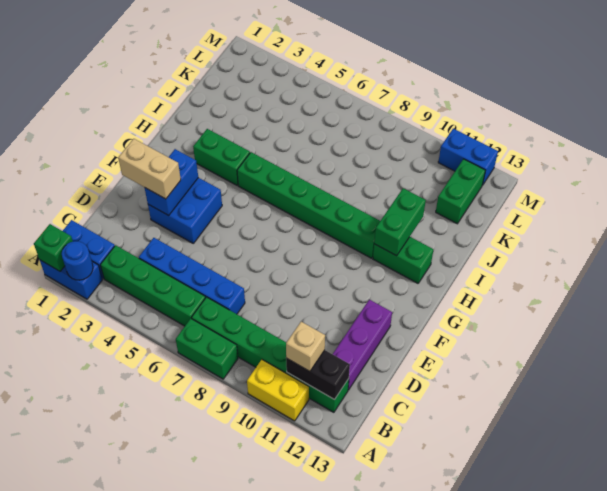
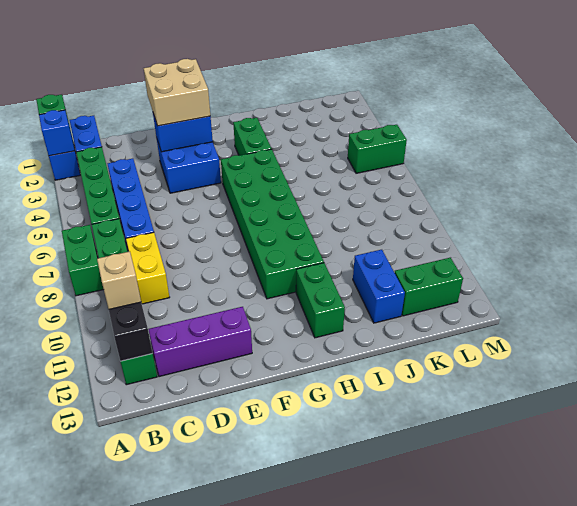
blue 1x1 round brick [62,241,93,280] -> blue 1x1 brick [39,110,75,156]
yellow 1x2 brick [247,360,309,421] -> yellow 1x2 brick moved to [126,232,170,304]
tan 1x2 brick [118,139,181,199] -> tan 2x2 brick [143,59,210,126]
green 1x6 brick [237,152,380,258] -> green 2x6 brick [221,149,324,299]
green 1x2 brick [374,188,426,256] -> green 1x2 brick moved to [348,125,407,173]
blue 1x2 brick [438,129,498,185] -> blue 1x2 brick moved to [353,250,405,323]

